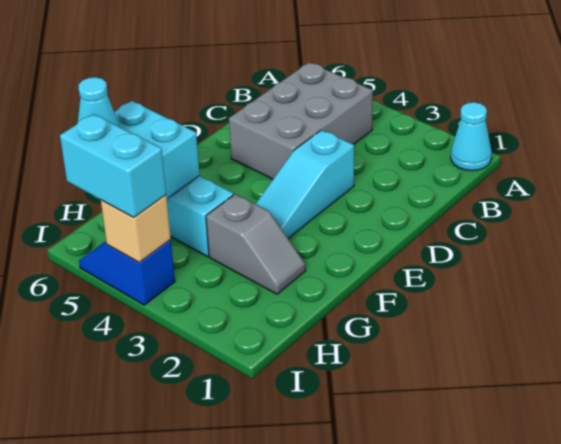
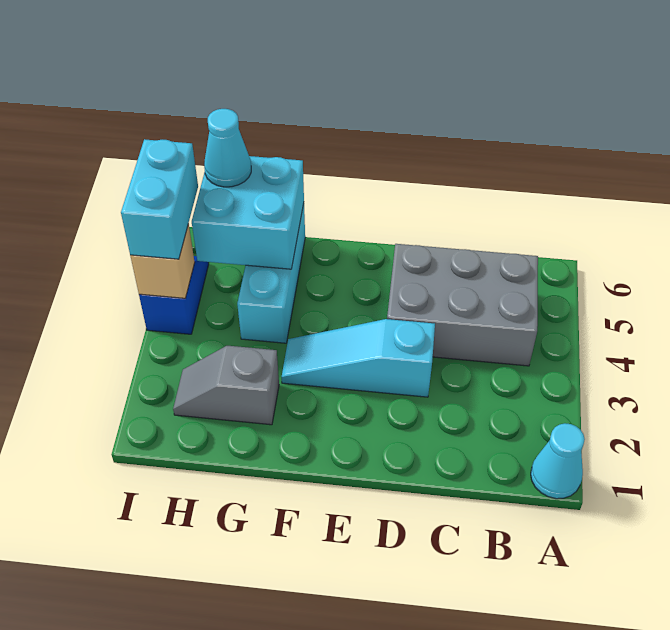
grey 1x2 slope [206,194,306,294] -> grey 1x2 slope turned to [173,346,279,425]

